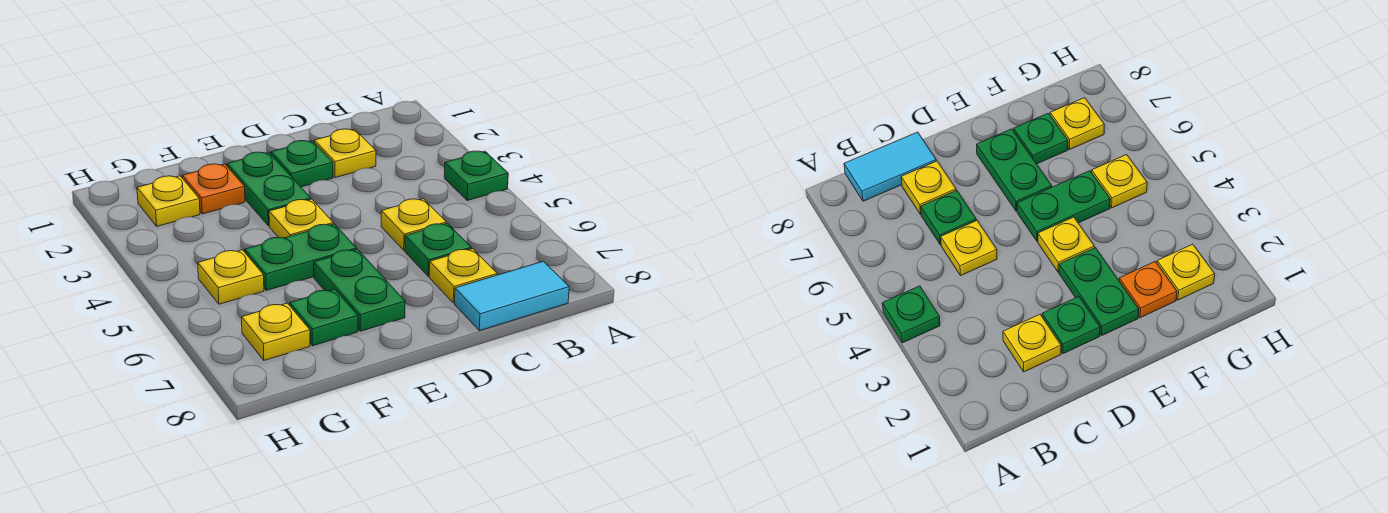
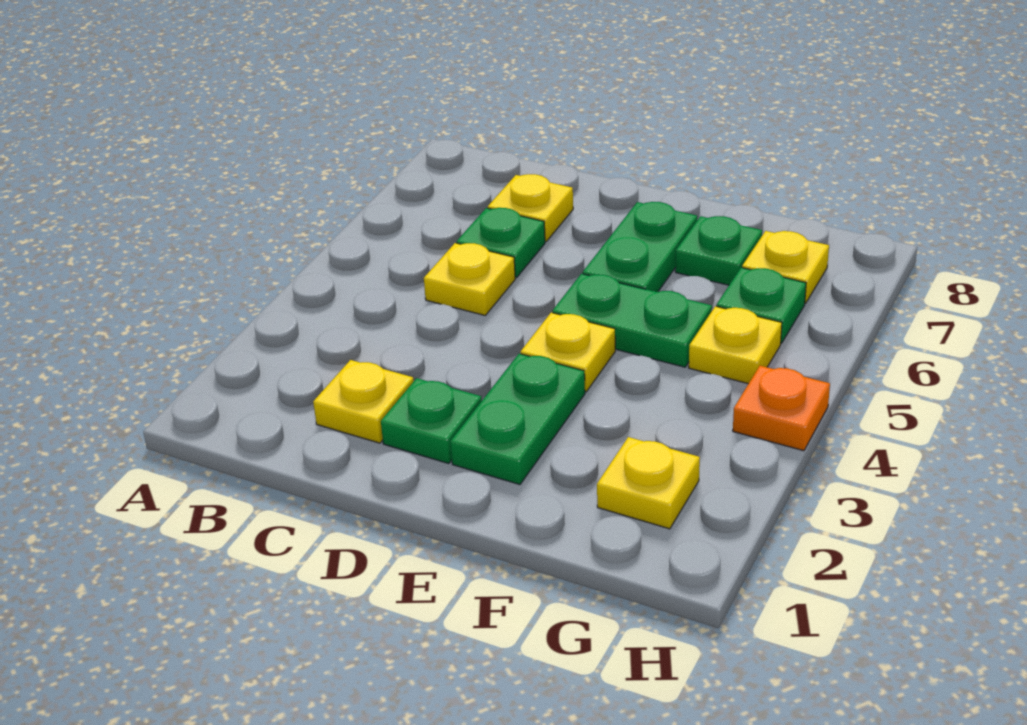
green 1x1 plate [444,151,508,201] -> green 1x1 plate moved to [716,268,806,343]
cyan 1x2 tile [455,261,569,331] -> none
orange 1x1 plate [182,164,245,214] -> orange 1x1 plate moved to [733,366,830,451]

